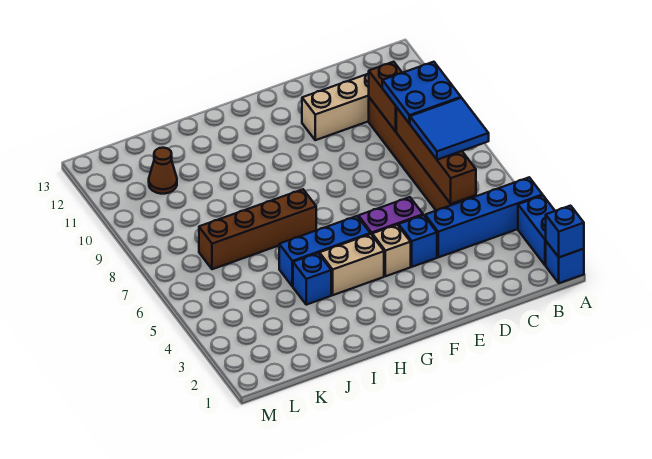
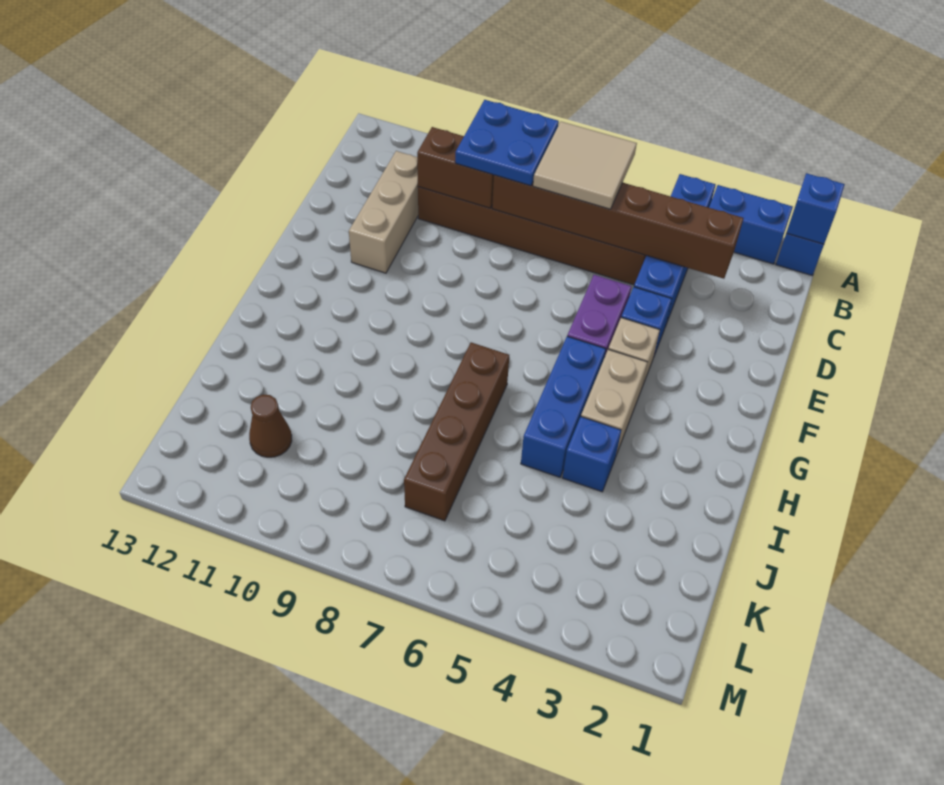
blue 2x2 tile [410,98,489,160] -> tan 2x2 tile [533,122,637,209]
brown 1x4 brick [396,107,476,204] -> brown 1x6 brick [492,175,744,279]

